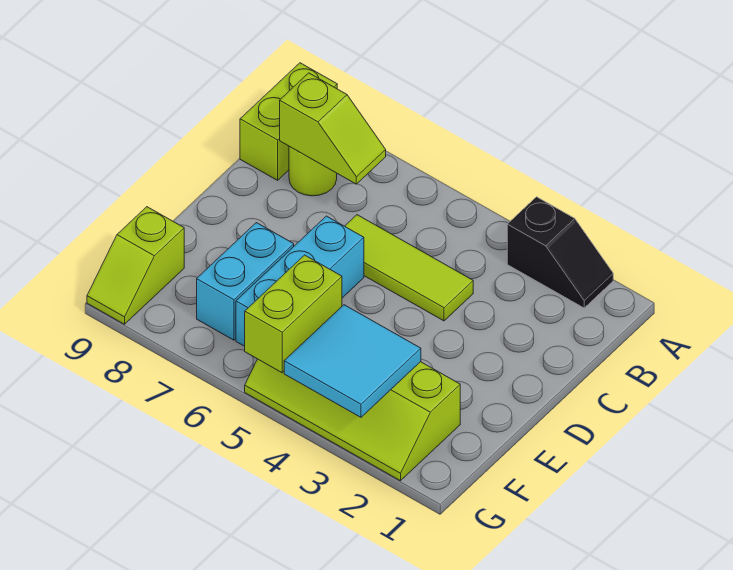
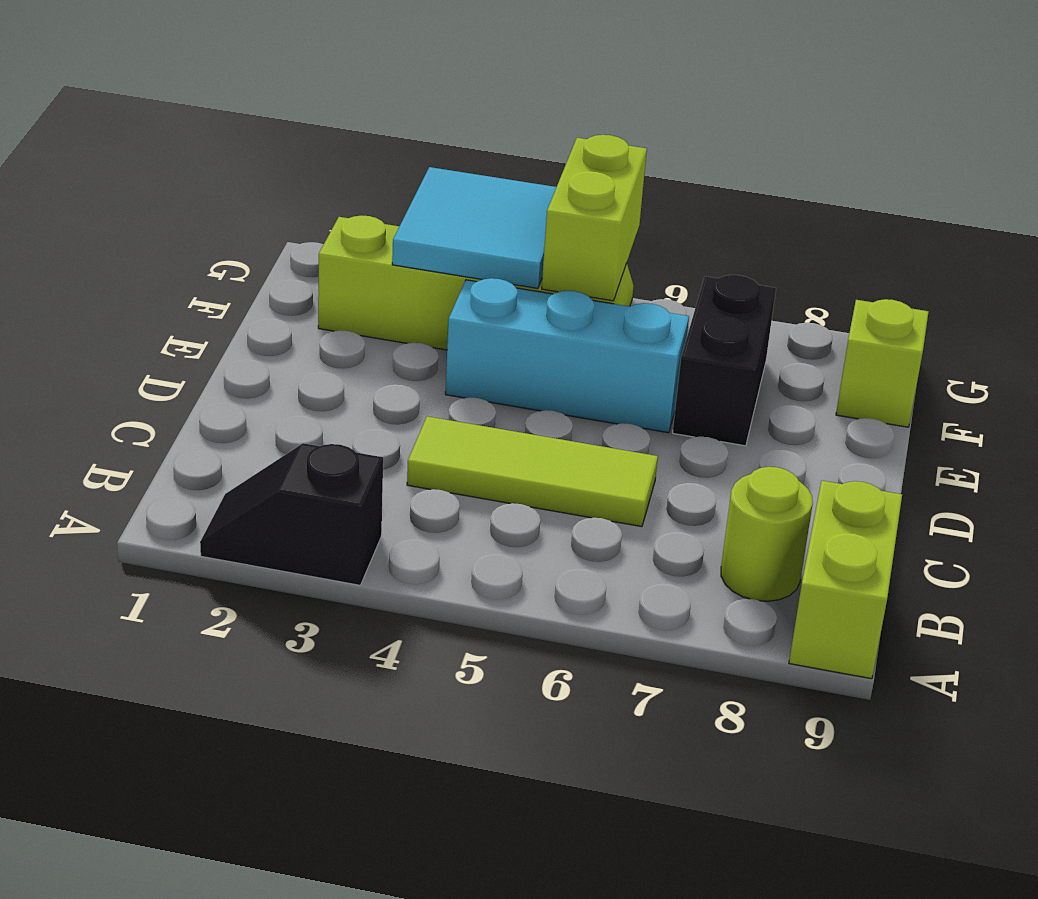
lime 1x2 slope [280,73,386,184] -> none
cyan 1x3 brick [236,216,364,346] -> cyan 1x3 brick turned to [445,278,689,433]
cyan 1x2 brick [197,223,294,340] -> black 1x2 brick [673,275,776,446]

